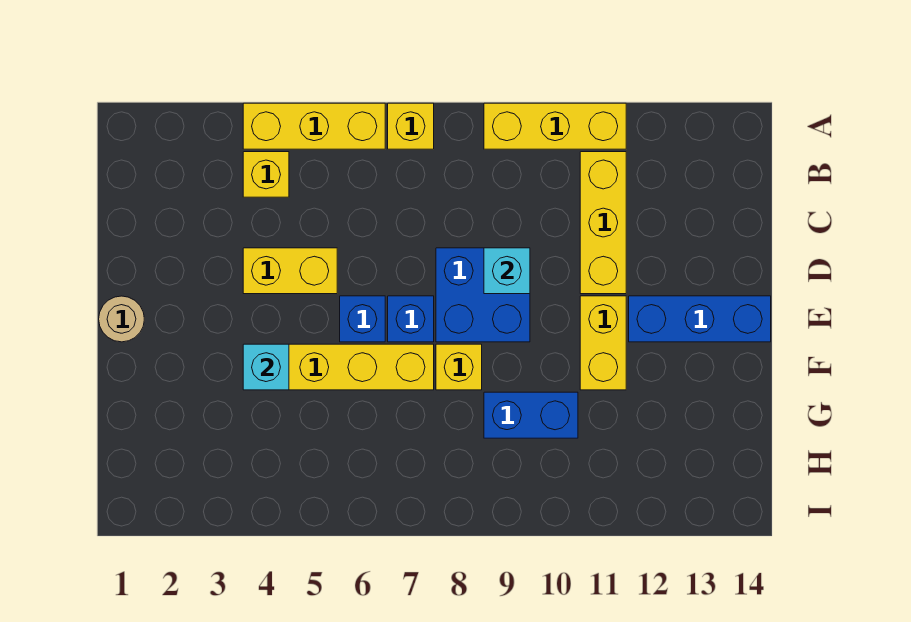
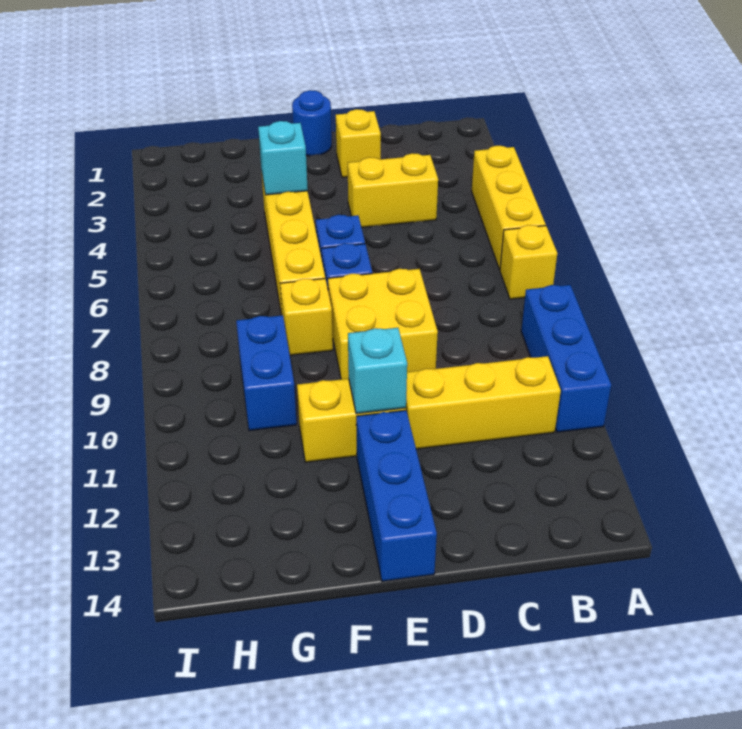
yellow 1x3 brick [484,103,626,149] -> blue 1x3 brick [521,285,611,432]
yellow 1x1 brick [243,152,289,197] -> yellow 1x1 brick moved to [336,109,381,178]
yellow 1x2 brick [243,248,337,294] -> yellow 1x2 brick turned to [348,153,438,227]
blue 2x2 brick [436,248,530,342] -> yellow 2x2 brick [328,269,438,379]
cyan 1x1 brick [484,248,530,294] -> cyan 1x1 brick moved to [348,328,407,414]
tan 1x1 round brick [99,296,144,342] -> blue 1x1 round brick [292,90,332,156]

